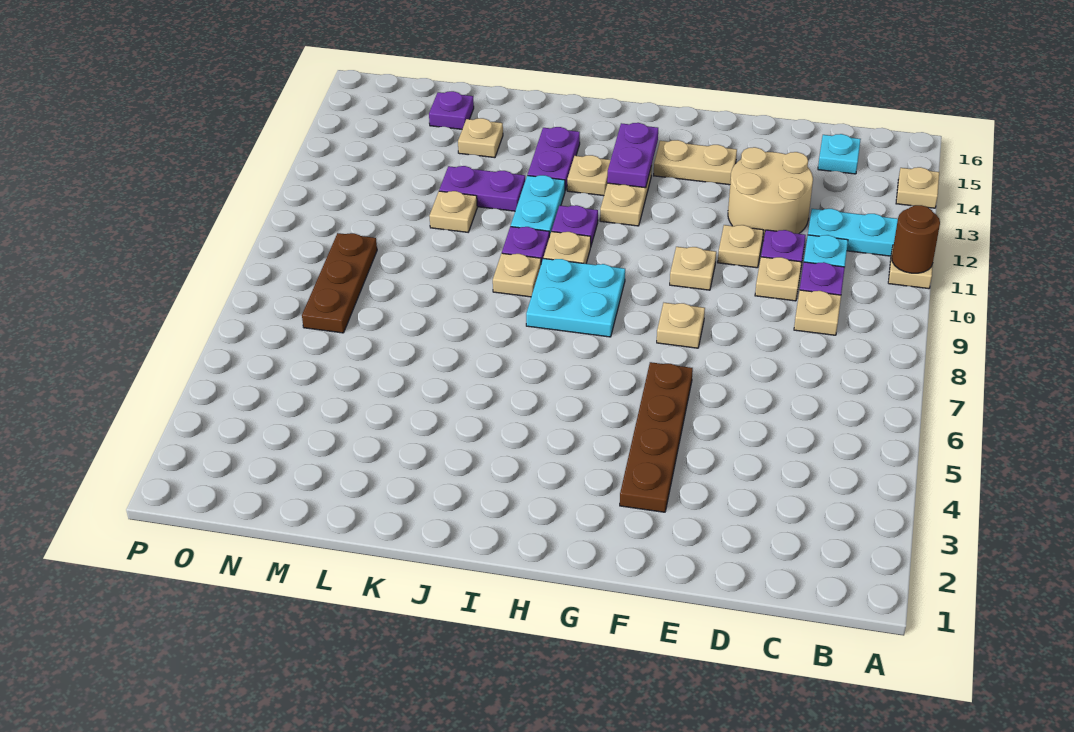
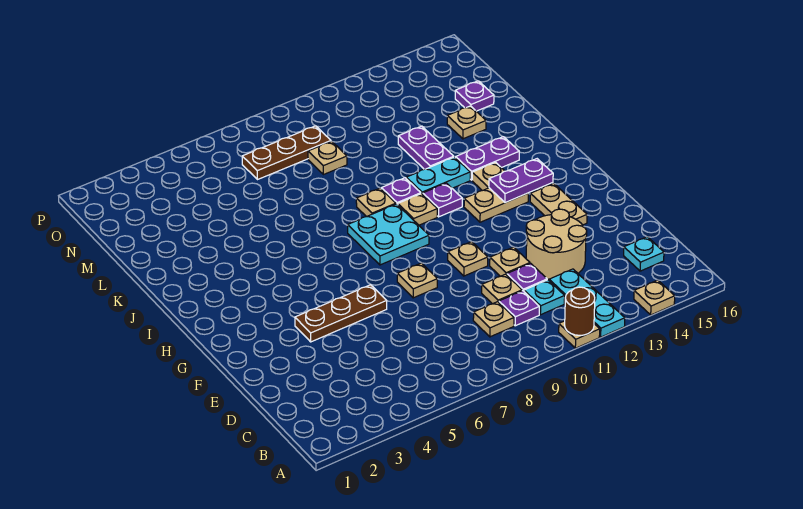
brown 1x4 plate [620,362,693,512] -> brown 1x3 plate [295,285,387,342]
tan 1x1 plate [429,191,477,232] -> tan 1x1 plate moved to [308,141,347,175]

